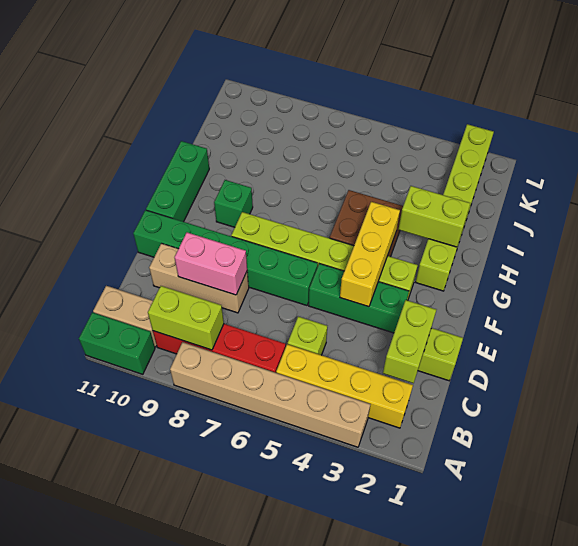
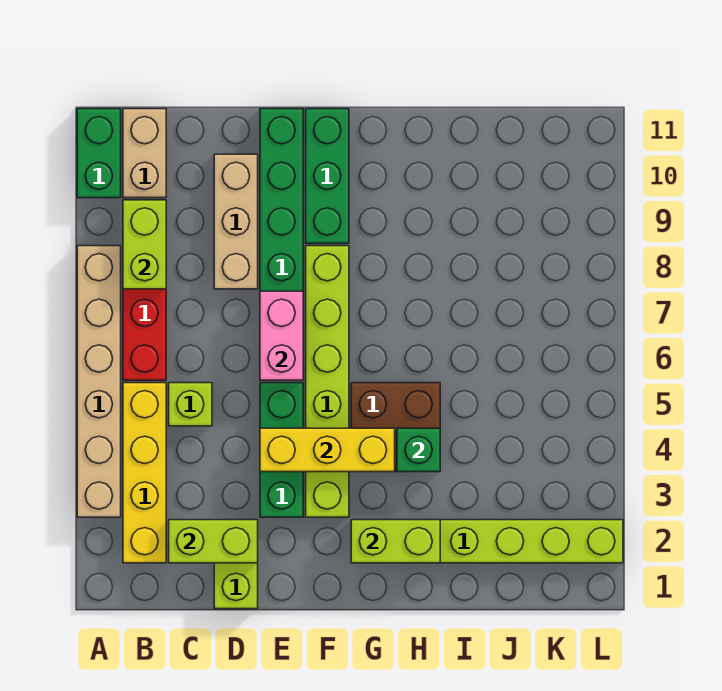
pink 1x2 brick [175,232,247,295] -> pink 1x2 brick moved to [260,291,303,380]
green 1x3 brick [146,141,209,222] -> green 1x3 brick turned to [306,109,349,243]
green 1x1 brick [214,180,253,227] -> green 1x1 brick moved to [397,428,440,472]
lime 1x2 brick [398,186,470,247] -> lime 1x2 brick turned to [351,520,440,563]

